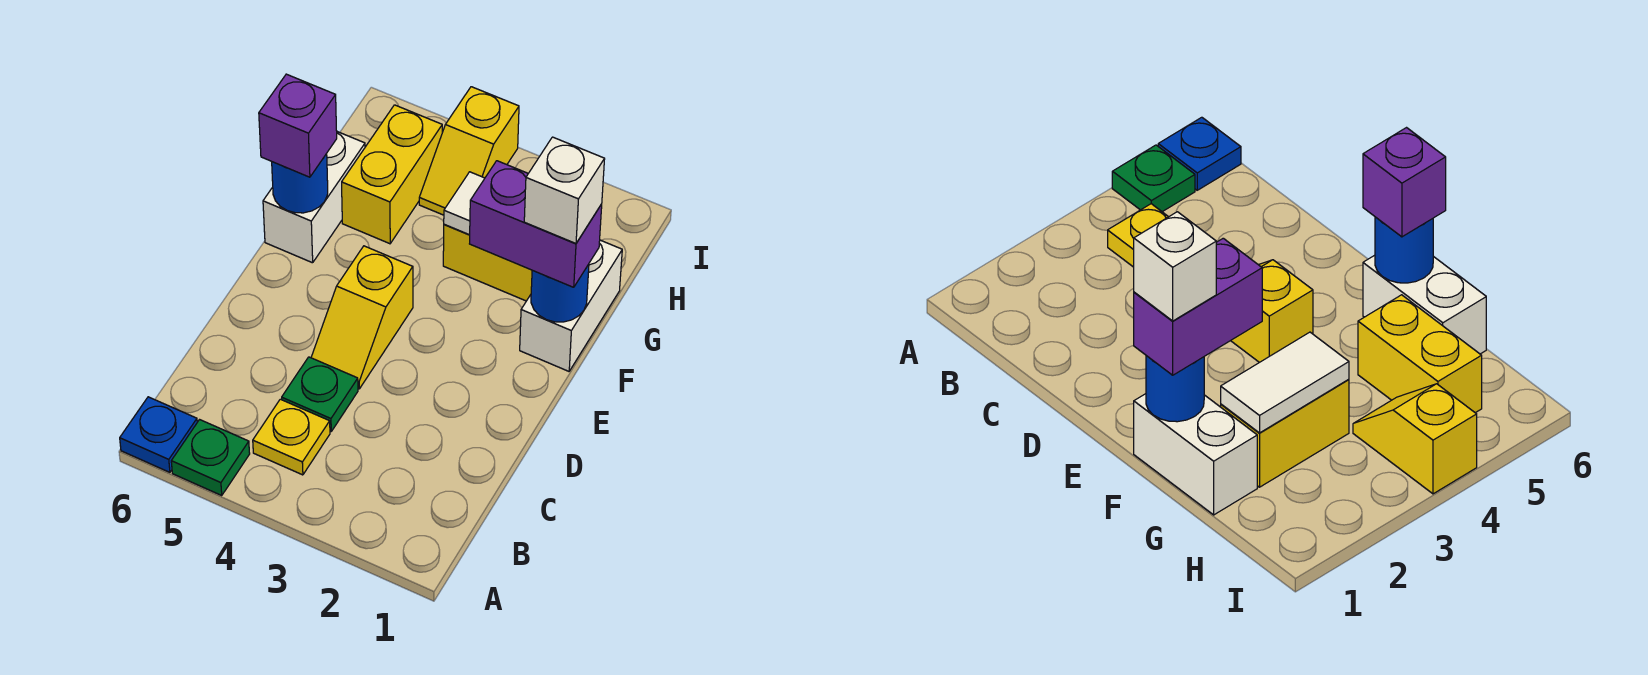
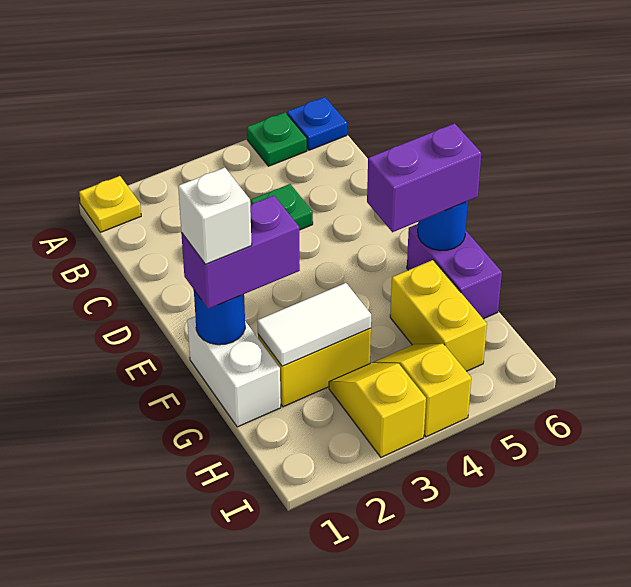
yellow 1x1 plate [253,399,330,475] -> yellow 1x1 plate moved to [79,176,141,232]
yellow 1x2 slope [311,246,413,389] -> yellow 1x2 slope moved to [329,363,426,457]
white 1x2 brick [263,132,365,263] -> purple 1x2 brick [407,224,502,319]
purple 1x1 brick [259,74,337,177] -> purple 1x2 brick [367,123,481,232]

